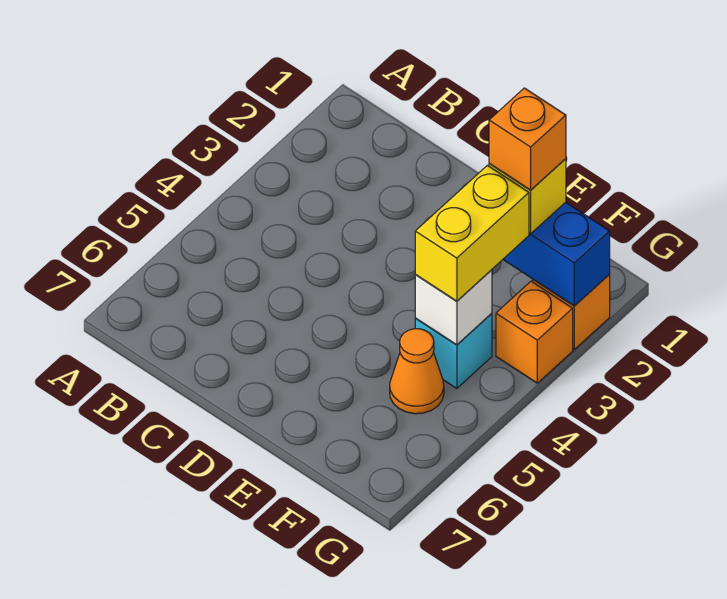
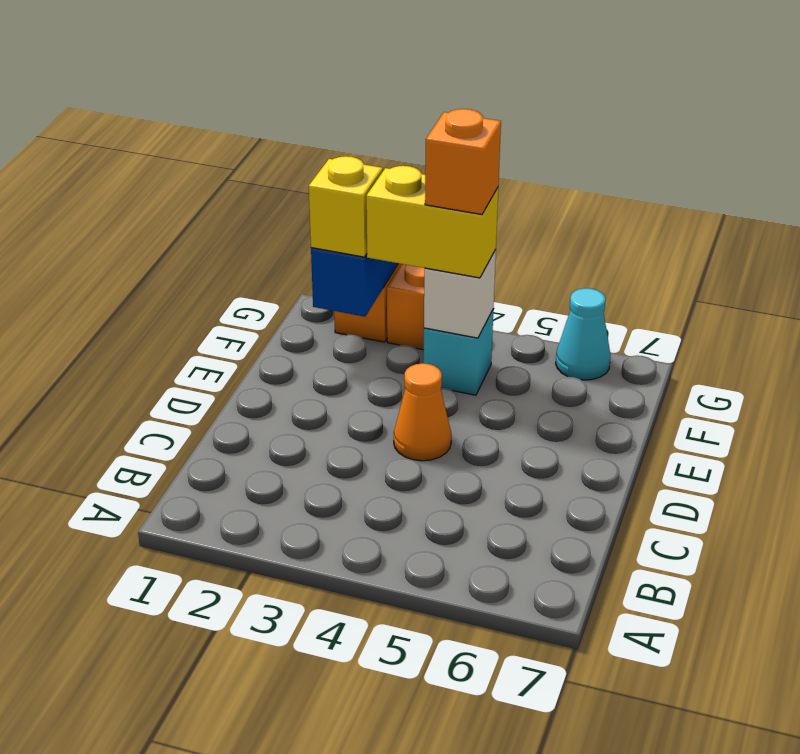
orange 1x1 brick [489,88,566,190] -> orange 1x1 brick moved to [425,109,501,214]
orange 1x1 cone [390,329,444,414] -> orange 1x1 cone moved to [394,363,451,461]
none -> cyan 1x1 cone [556,288,611,380]

